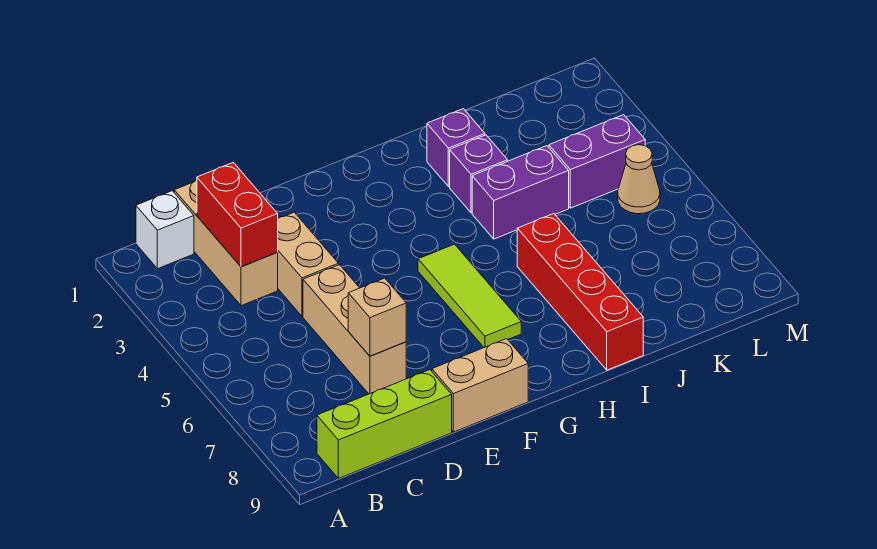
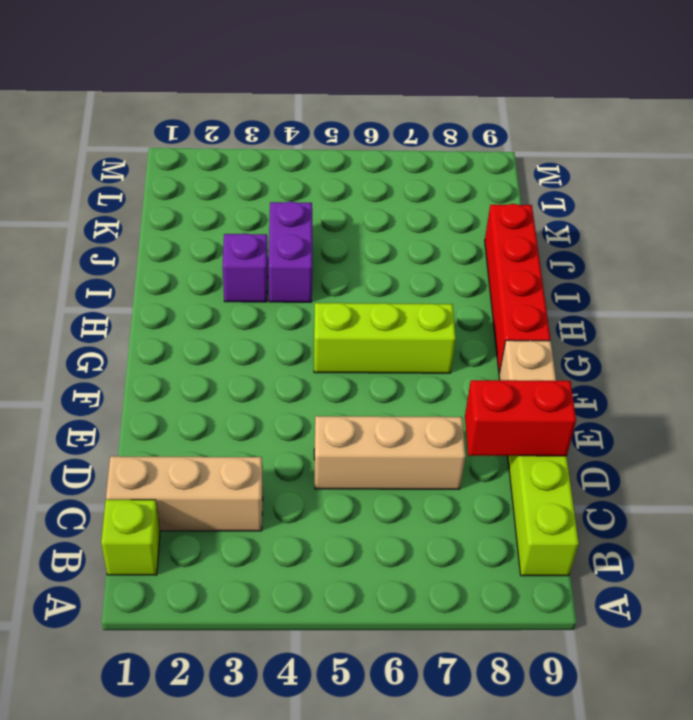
white 1x1 brick [136,191,194,269] -> lime 1x1 brick [101,500,160,575]
red 1x2 brick [197,163,278,267] -> red 1x2 brick moved to [465,380,576,456]
tan 1x2 brick [277,212,338,316] -> none
tan 1x1 brick [348,278,406,356] -> none
lime 1x3 tile [418,244,521,347] -> lime 1x3 brick [314,303,456,373]
purple 1x1 brick [427,109,485,187] -> none
red 1x4 brick [517,214,643,370] -> red 1x4 brick turned to [485,204,550,373]
purple 1x2 brick [549,115,645,208] -> none
tan 1x1 cone [618,145,660,214] -> none

